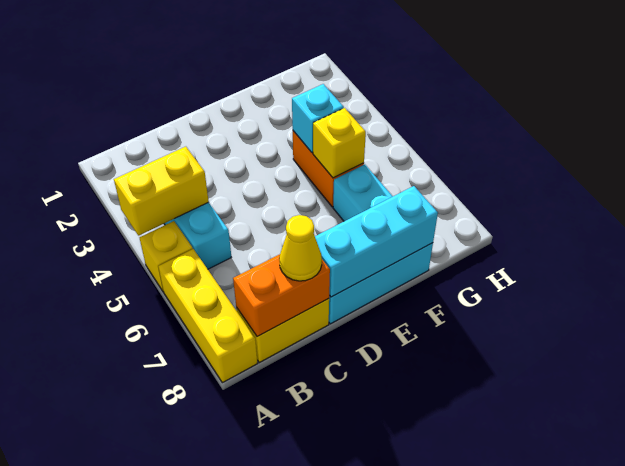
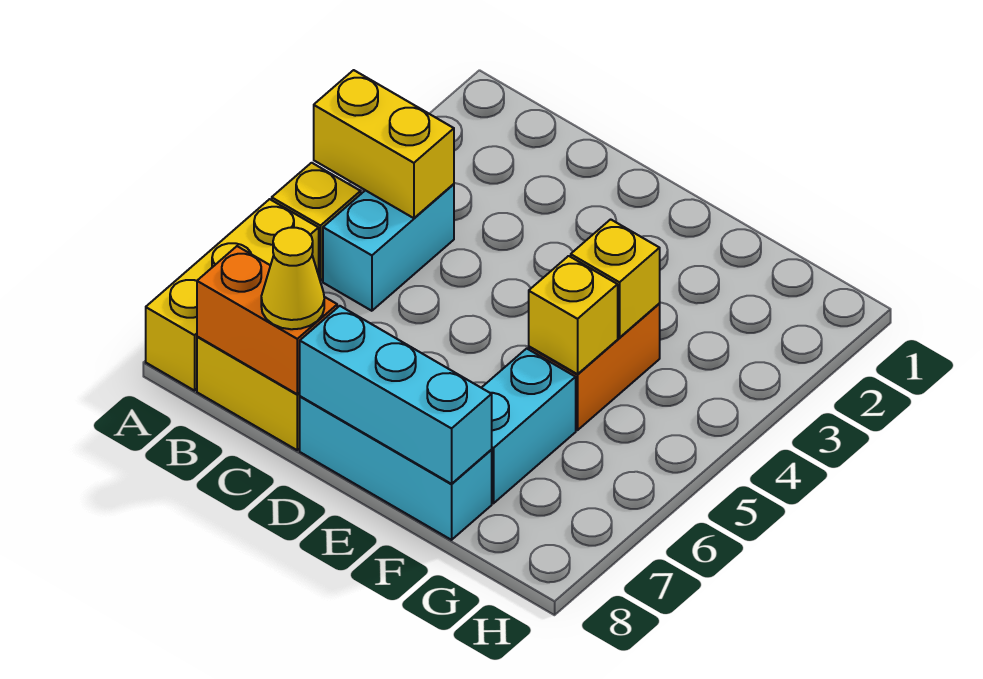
cyan 1x1 brick [292,84,344,153] -> yellow 1x1 brick [571,219,660,338]

